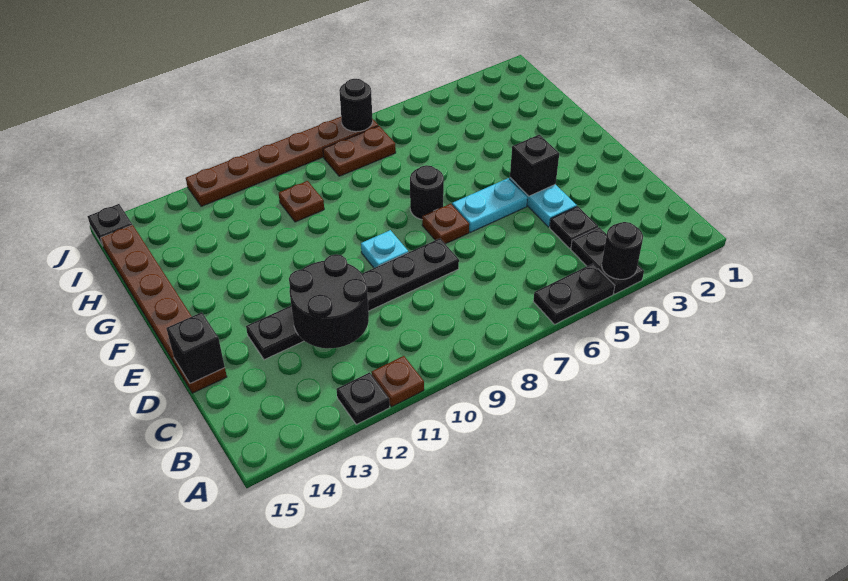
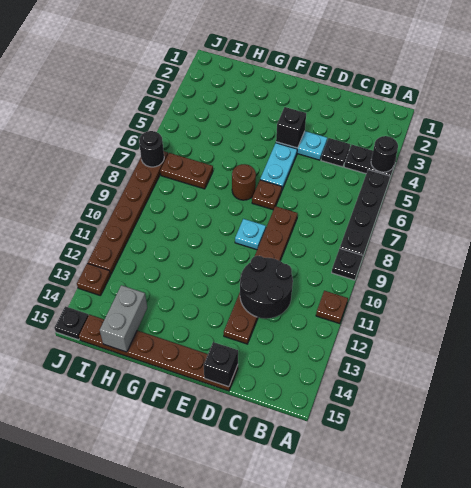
black 1x2 plate [533,264,615,324] -> black 1x4 plate [340,170,390,258]
black 1x1 plate [336,372,390,424] -> black 1x1 plate moved to [332,248,363,280]
black 1x6 plate [246,238,459,360] -> brown 1x6 plate [224,206,298,344]
black 1x1 round brick [410,165,444,220] -> brown 1x1 round brick [232,164,256,200]
brown 1x1 plate [279,181,324,222] -> brown 1x1 plate moved to [77,263,111,295]
none -> grey 1x2 brick [100,285,147,352]
brown 1x2 plate [323,126,396,176] -> brown 1x2 plate turned to [160,153,213,189]

